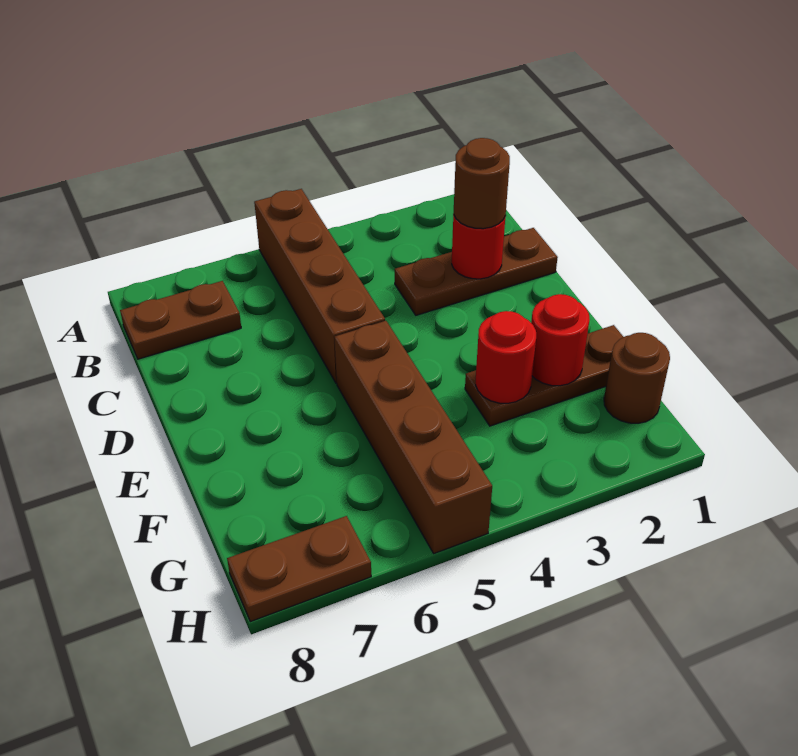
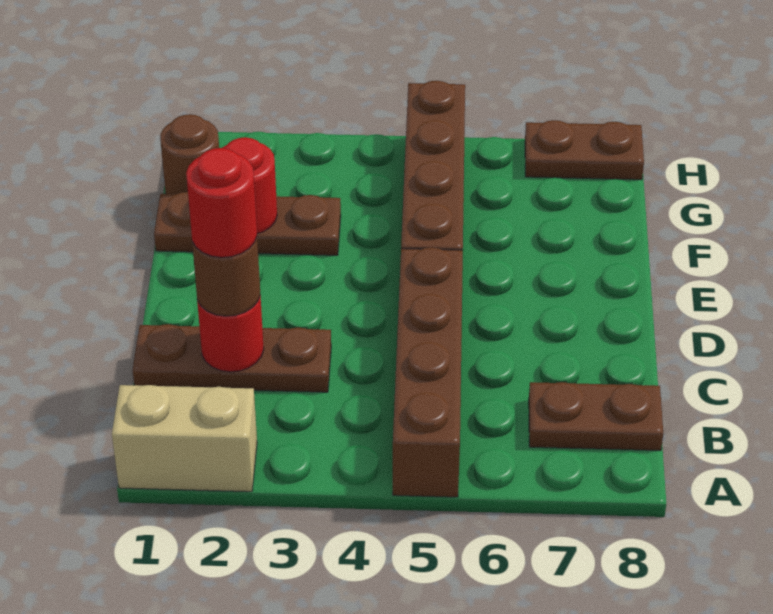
none -> tan 1x2 brick [112,385,257,492]
red 1x1 round brick [476,311,536,403] -> red 1x1 round brick moved to [186,148,257,257]

